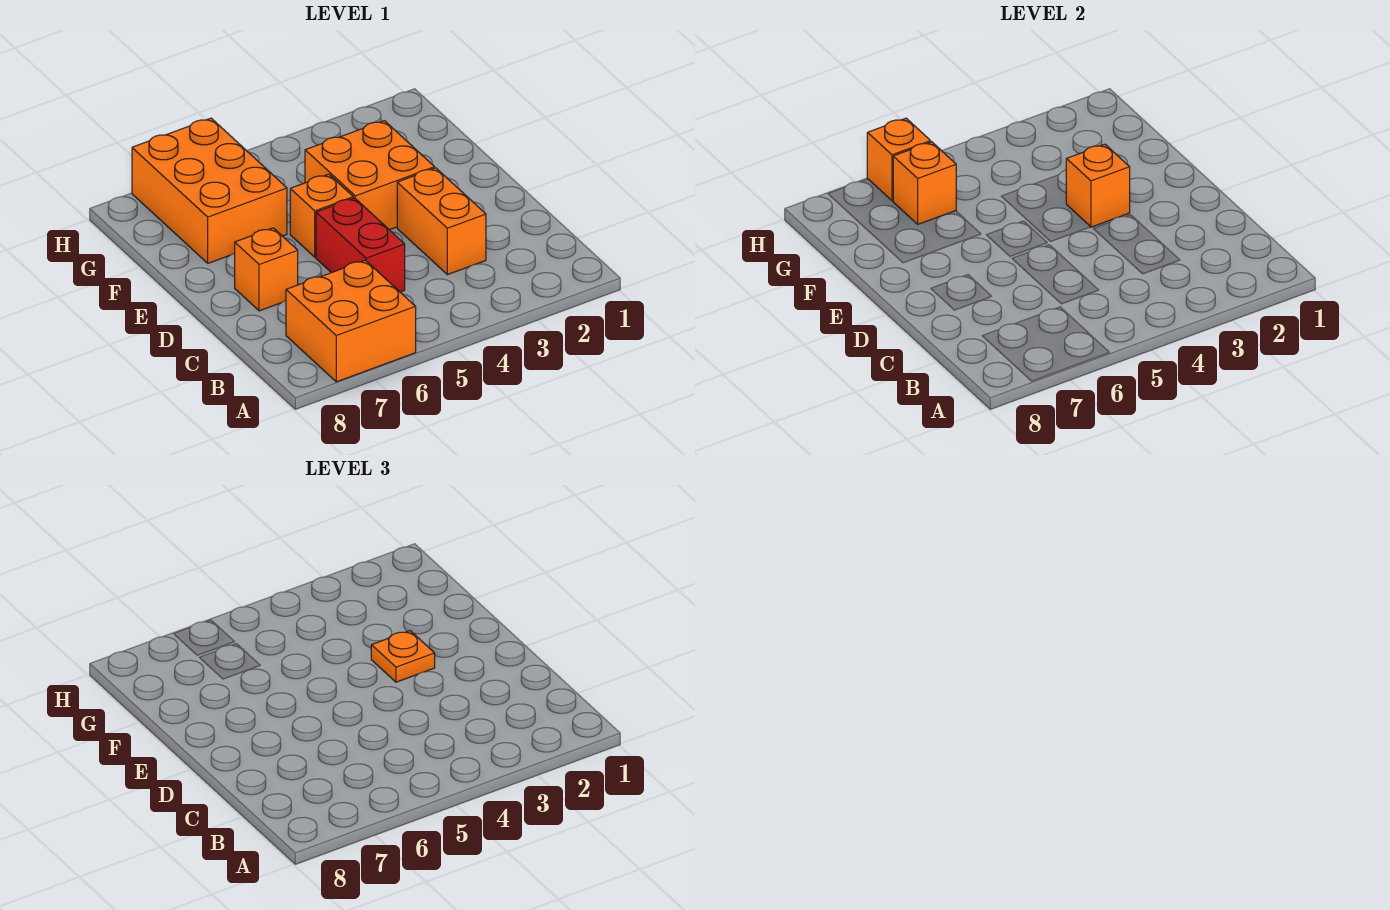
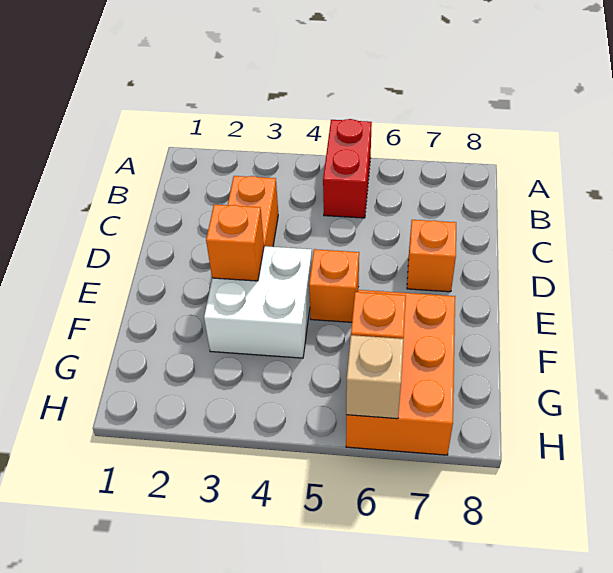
orange 2x2 brick [286,260,416,382] -> none
red 1x2 brick [316,198,405,292] -> red 1x2 brick moved to [323,119,372,218]
orange 2x2 brick [305,121,435,230] -> white 2x2 brick [204,246,312,358]
orange 1x1 plate [371,631,435,682] -> none
orange 1x1 brick [867,118,931,201] -> tan 1x1 brick [346,335,404,419]

